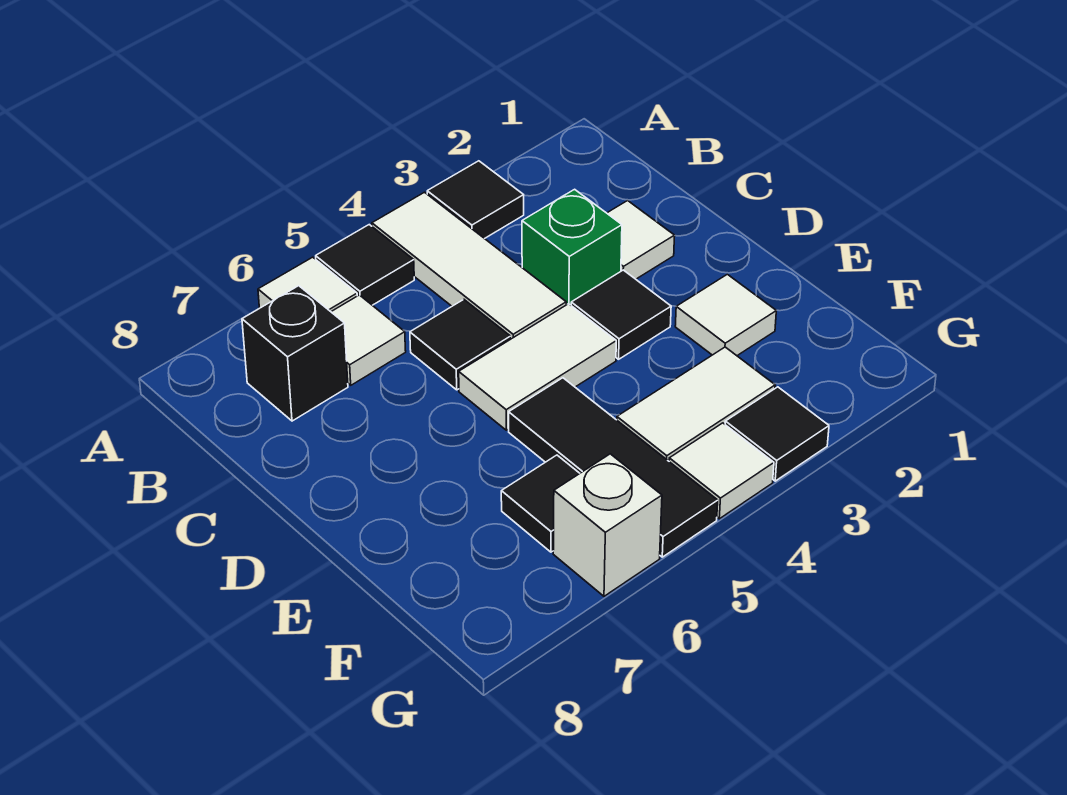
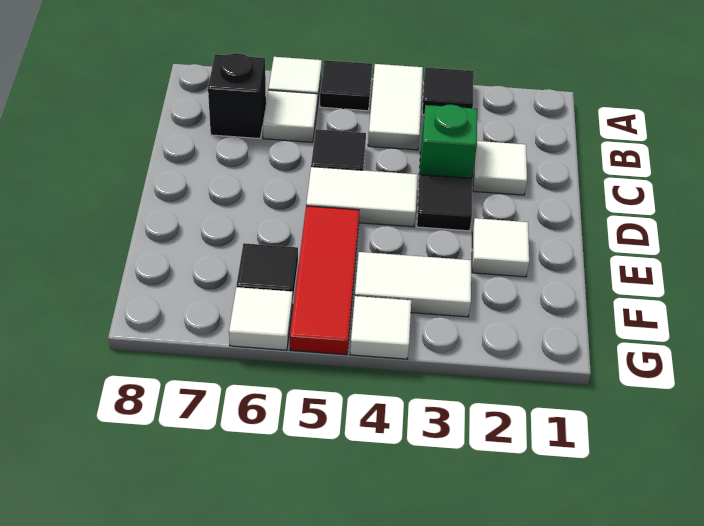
white 1x3 tile [372,192,566,339] -> white 1x2 tile [368,64,423,150]
black 1x3 tile [509,378,718,557] -> red 1x3 tile [290,206,359,355]
black 1x1 tile [725,387,829,481] -> none
white 1x1 brick [553,454,662,596] -> white 1x1 tile [229,287,293,350]

